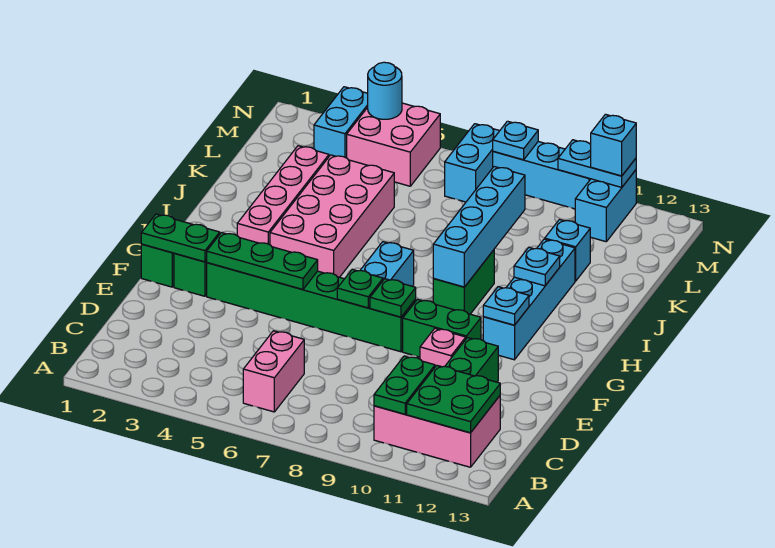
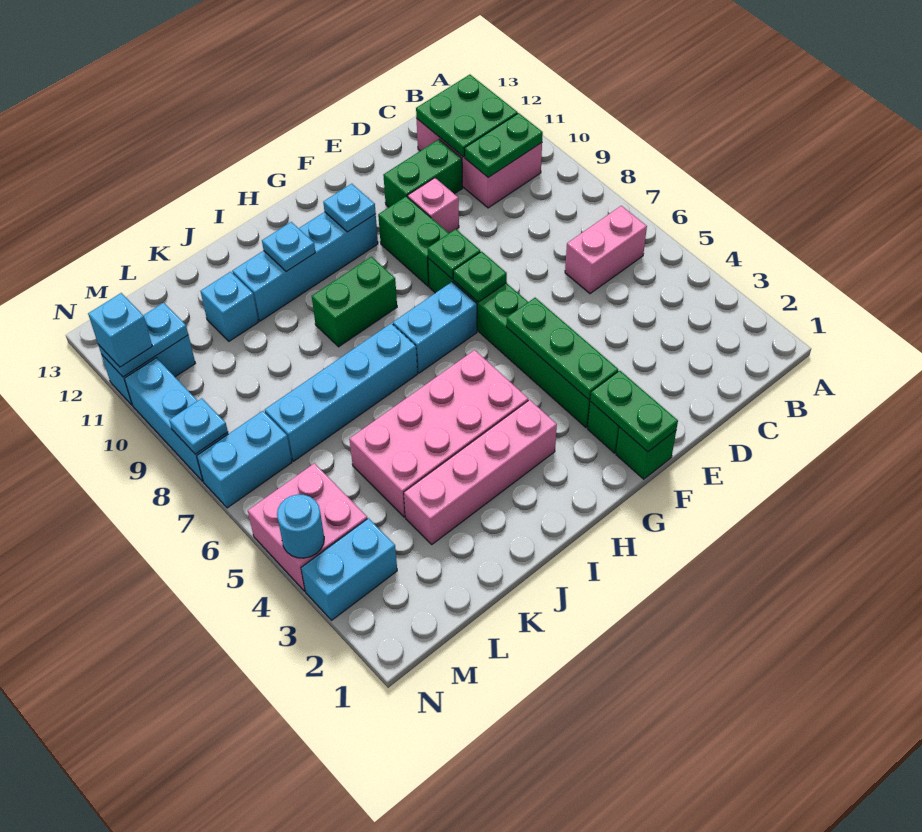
cyan 1x4 brick [433,167,525,287] -> cyan 1x4 brick moved to [265,323,418,461]
cyan 1x2 plate [558,140,636,187] -> cyan 1x2 plate turned to [98,303,188,377]

